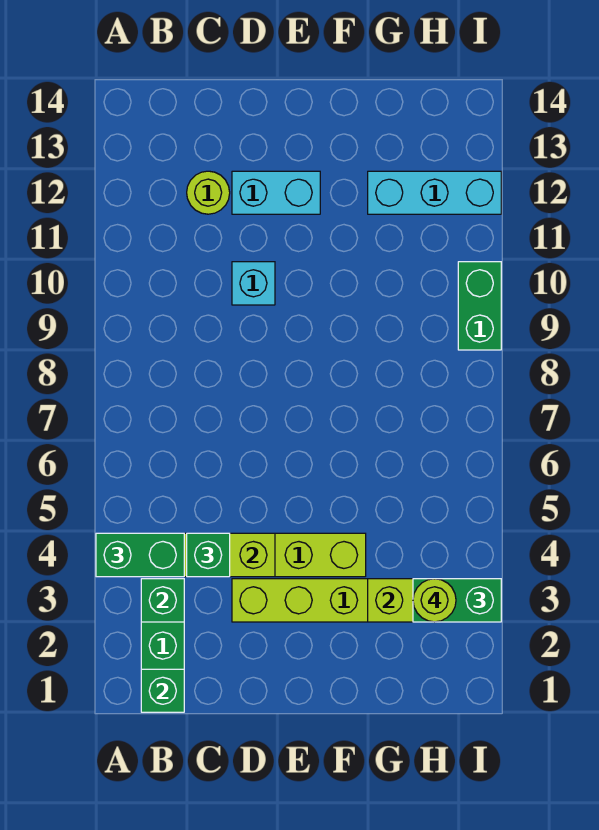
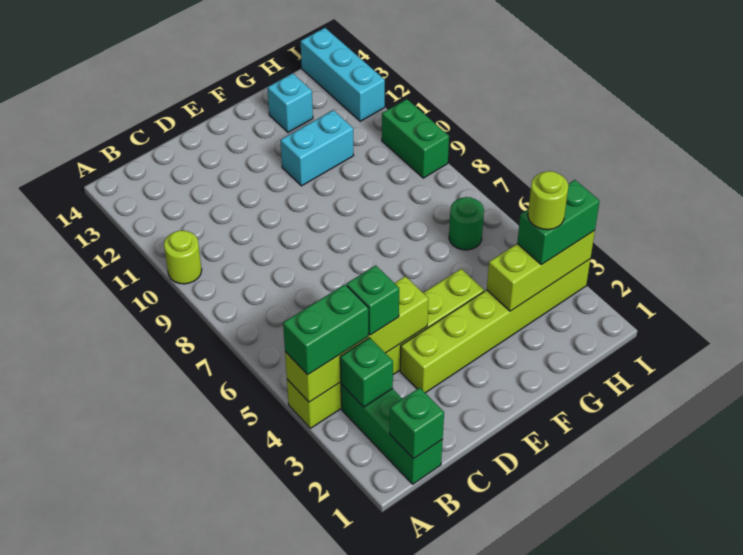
lime 1x1 round brick [187,171,230,214] -> lime 1x1 round brick moved to [164,230,202,284]
cyan 1x1 brick [232,262,275,305] -> cyan 1x1 brick moved to [267,73,313,132]
cyan 1x2 brick [232,171,320,214] -> cyan 1x2 brick moved to [281,110,354,186]
cyan 1x3 brick [368,171,501,214] -> cyan 1x3 brick turned to [301,28,385,121]
none -> green 1x1 round brick [449,197,484,250]

